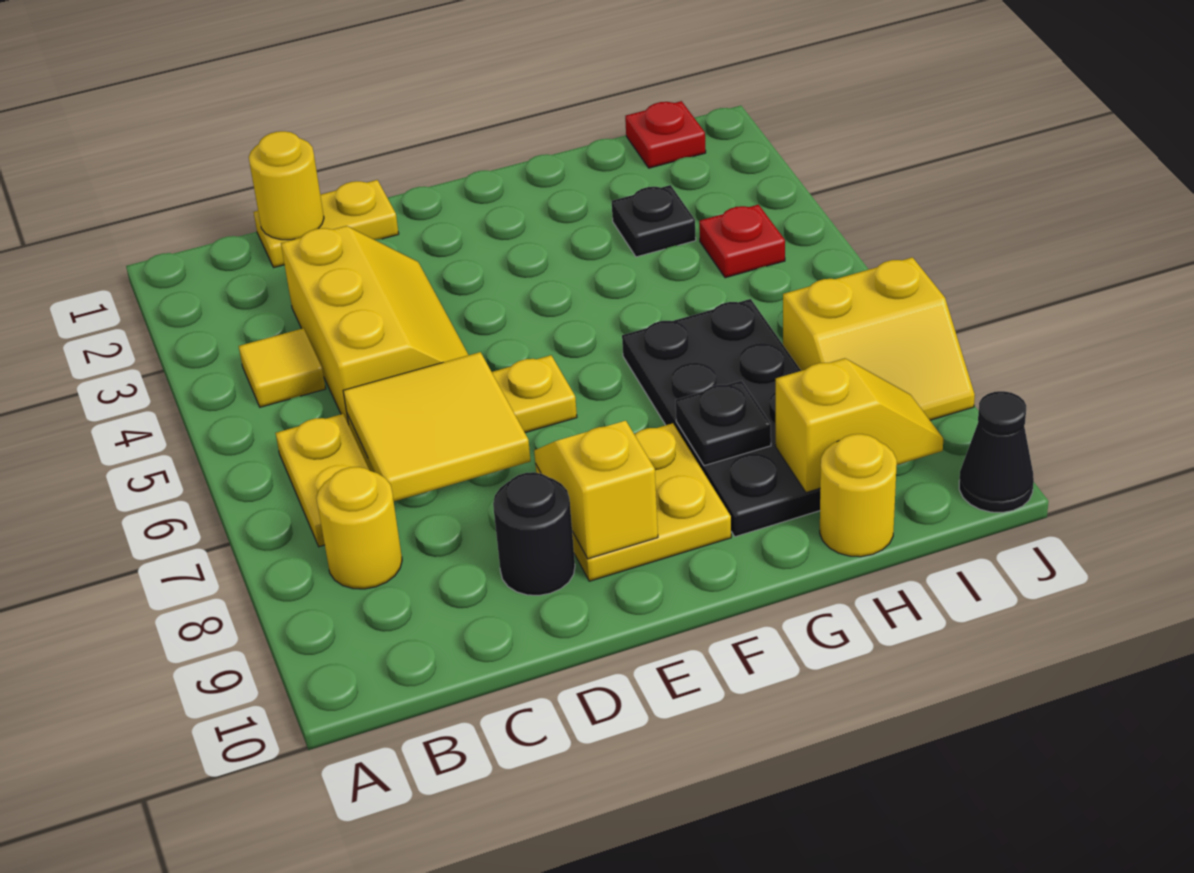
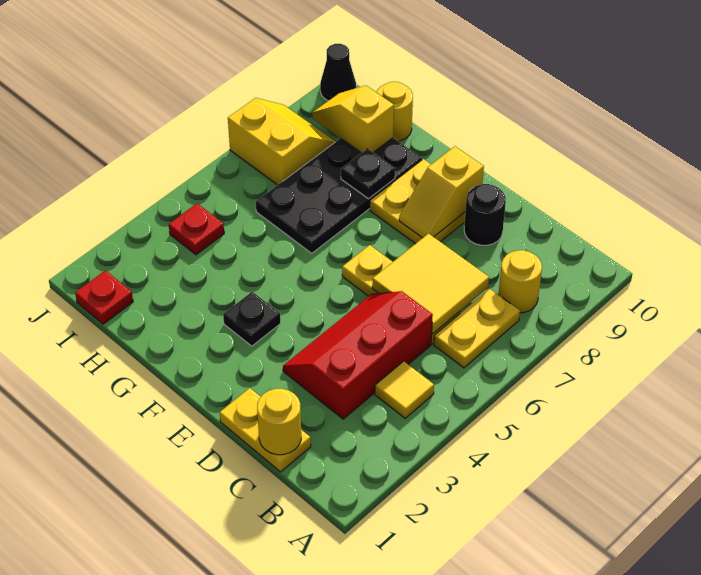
yellow 2x3 slope [281,226,468,425] -> red 2x3 slope [283,291,433,419]
black 1x1 plate [612,185,696,257] -> black 1x1 plate moved to [223,292,281,346]

